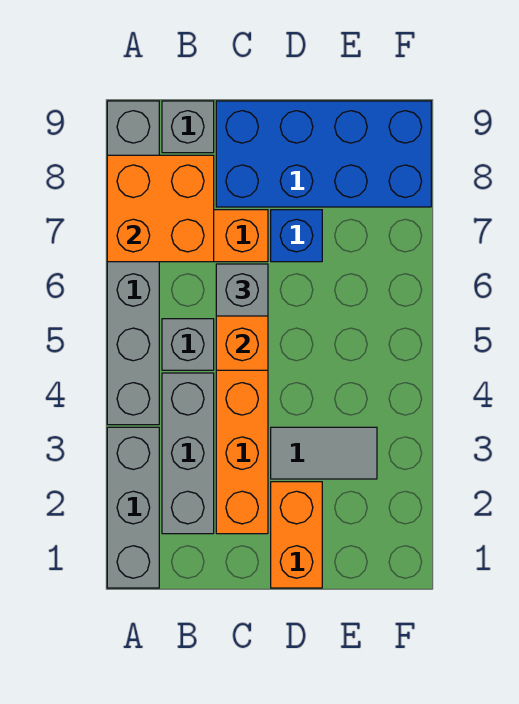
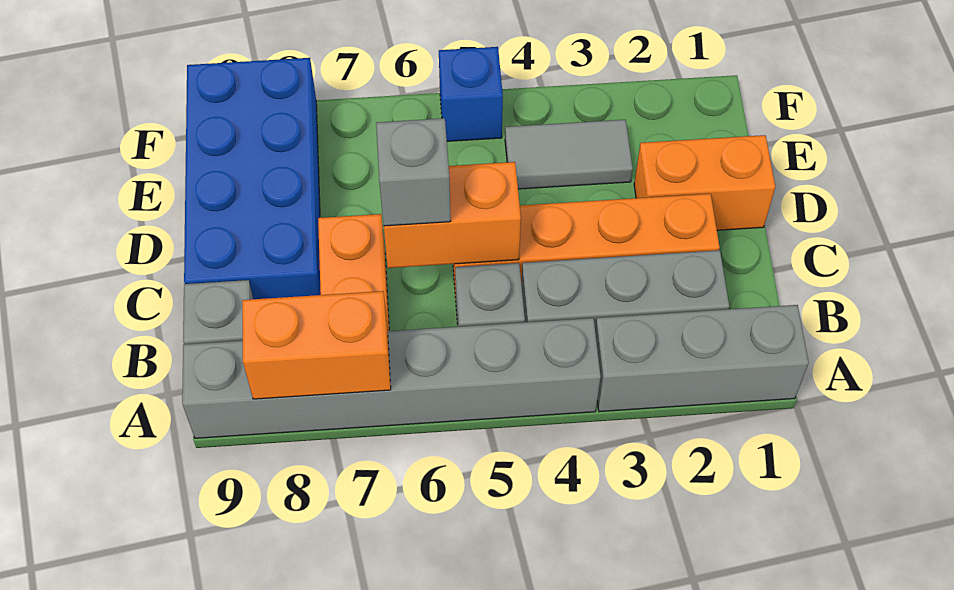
orange 2x2 brick [107,155,214,262] -> orange 1x2 brick [242,291,391,399]
grey 1x2 tile [271,427,377,479] -> grey 1x2 tile turned to [505,120,633,189]
blue 1x1 brick [271,210,322,262] -> blue 1x1 brick moved to [439,47,503,141]

